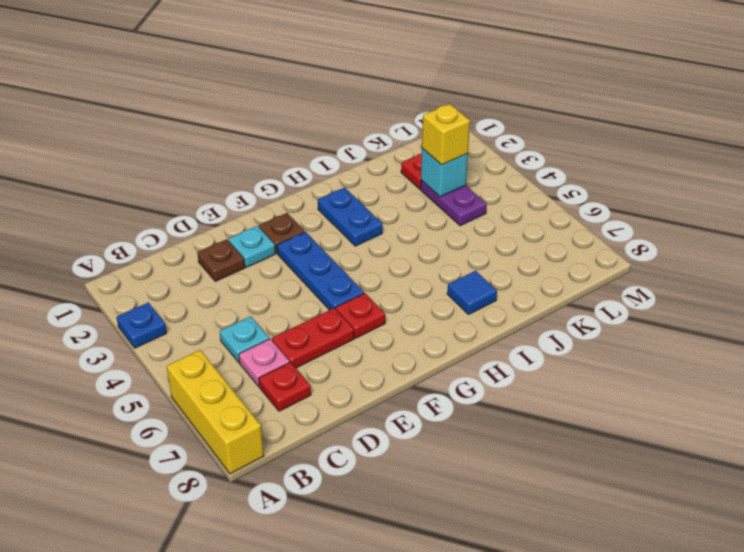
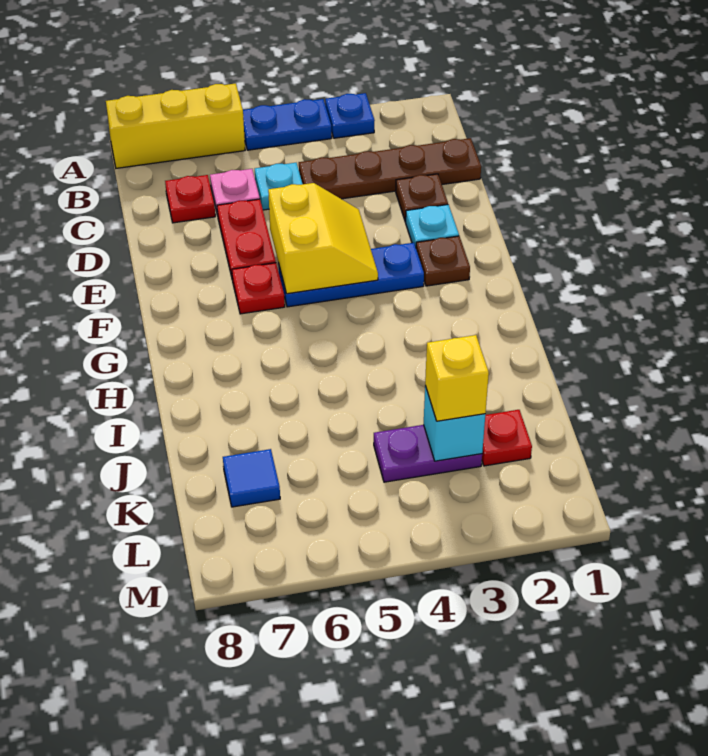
none -> brown 1x4 plate [299,138,481,199]
none -> yellow 2x2 slope [268,183,378,294]
blue 1x2 plate [318,188,383,246] -> blue 1x2 plate moved to [243,99,332,150]
blue 1x1 tile [447,271,497,314] -> blue 1x1 tile moved to [223,449,280,507]

